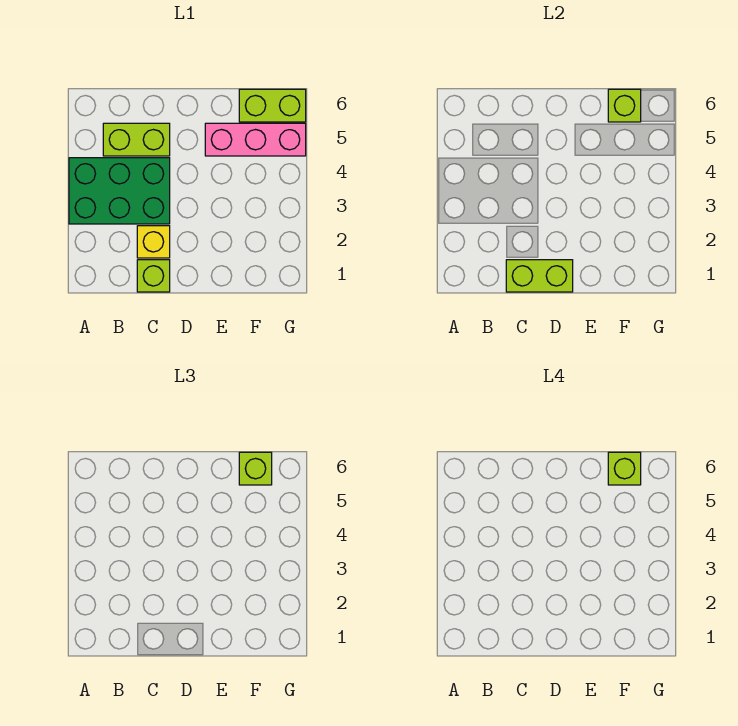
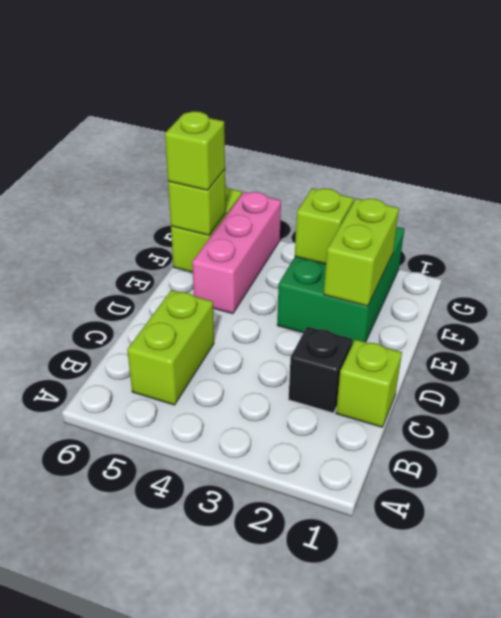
green 2x3 brick [69,158,170,224] -> green 2x3 brick moved to [277,227,404,345]
lime 1x2 brick [506,260,573,292] -> lime 1x2 brick moved to [324,198,399,306]
yellow 1x1 brick [137,226,170,258] -> black 1x1 brick [289,327,353,413]
lime 1x1 brick [608,452,641,485] -> lime 1x1 brick moved to [295,188,354,264]

